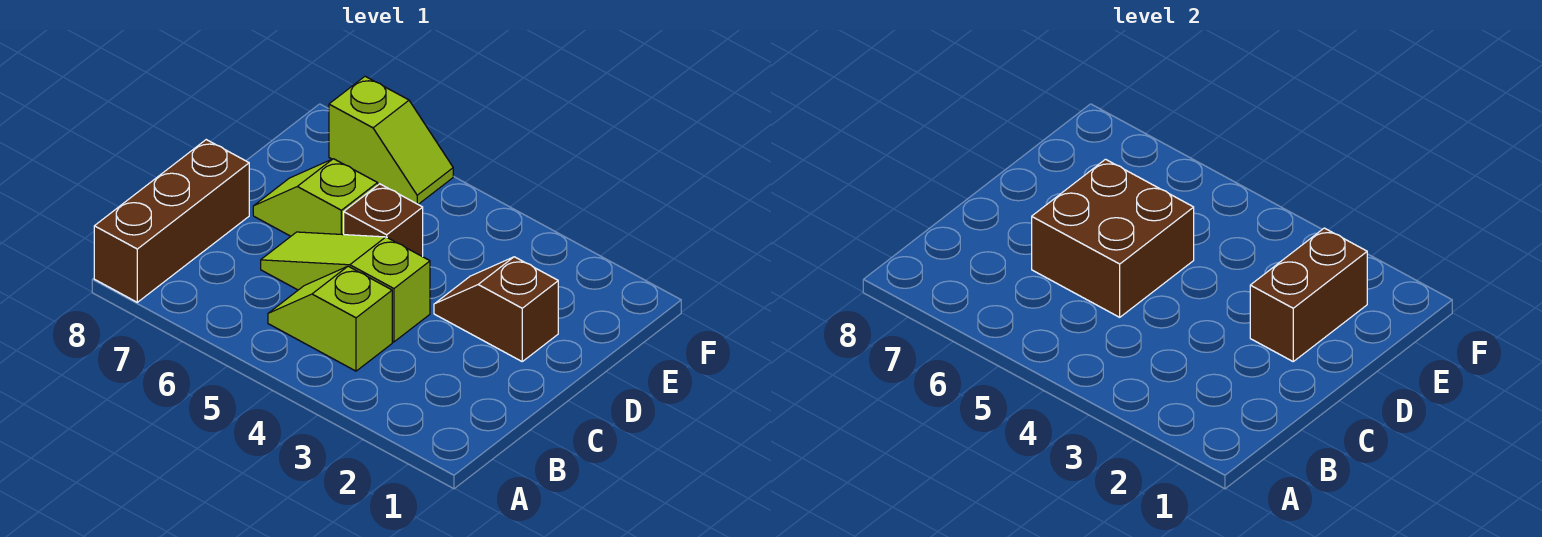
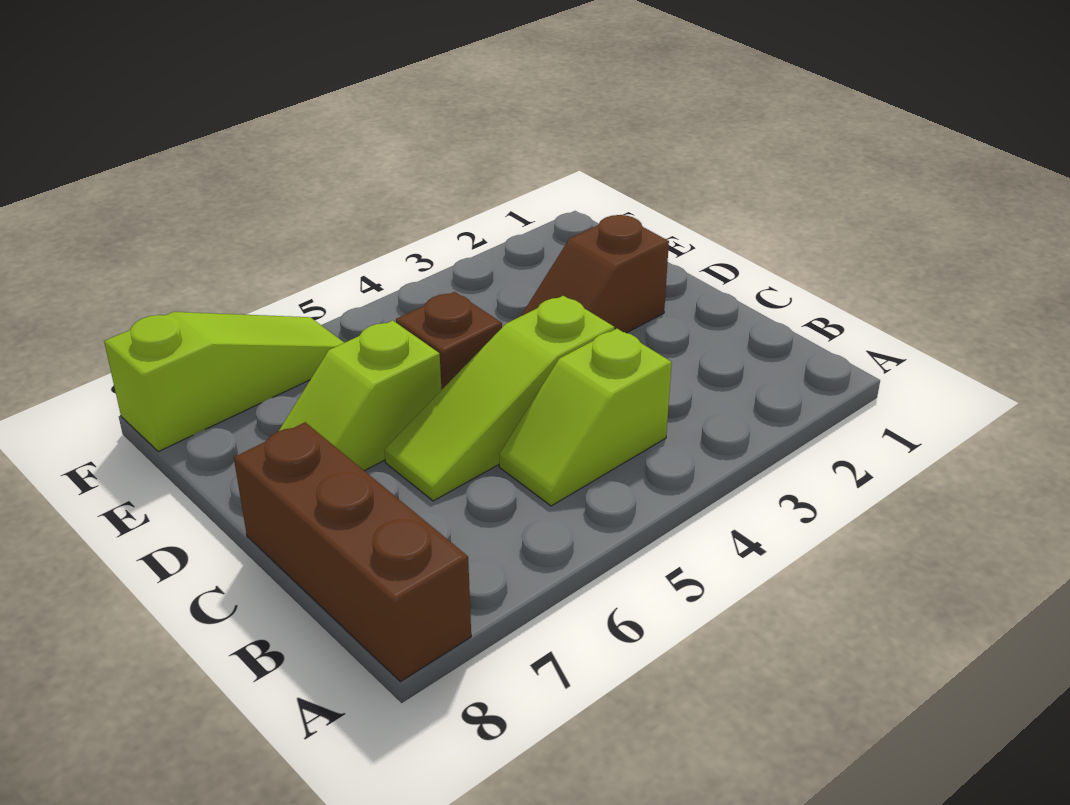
brown 2x2 brick [1032,159,1194,317] -> none
brown 1x2 brick [1250,228,1367,361] -> none
lime 1x2 slope [329,76,453,204] -> lime 1x3 slope [104,312,344,452]

